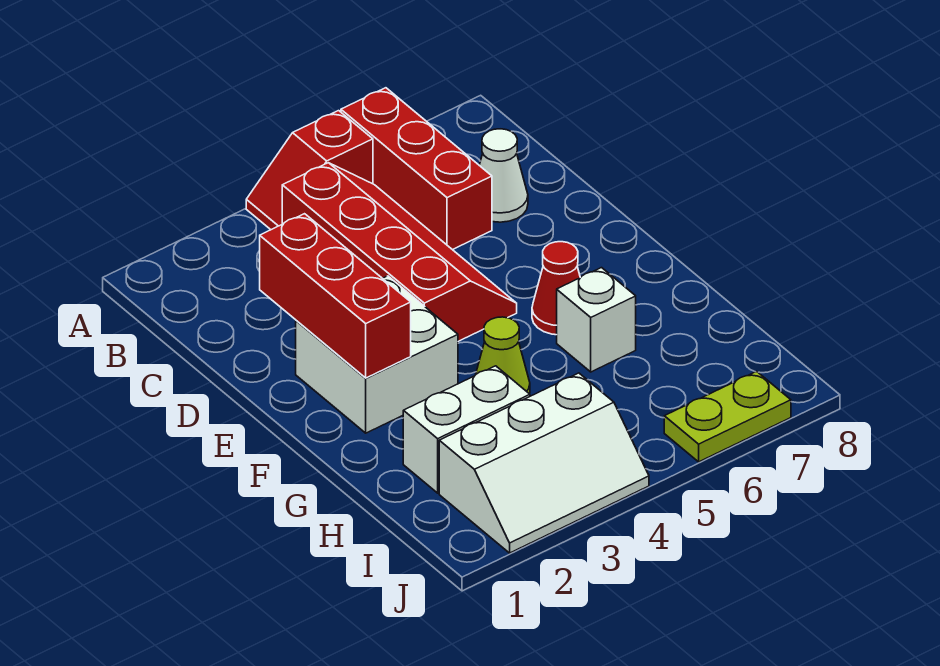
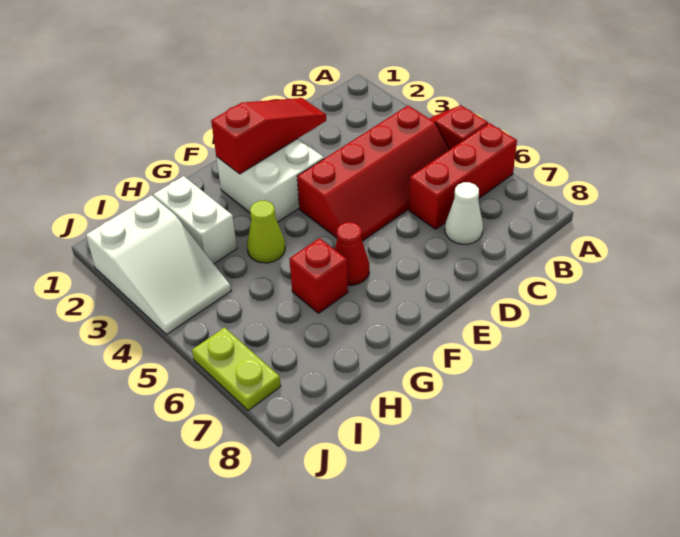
red 1x3 brick [260,214,411,378] -> red 1x3 slope [211,98,326,174]
white 1x1 brick [557,268,636,372] -> red 1x1 brick [289,238,348,313]
white 2x3 slope [439,373,649,553] -> white 2x3 slope turned to [86,195,231,334]

